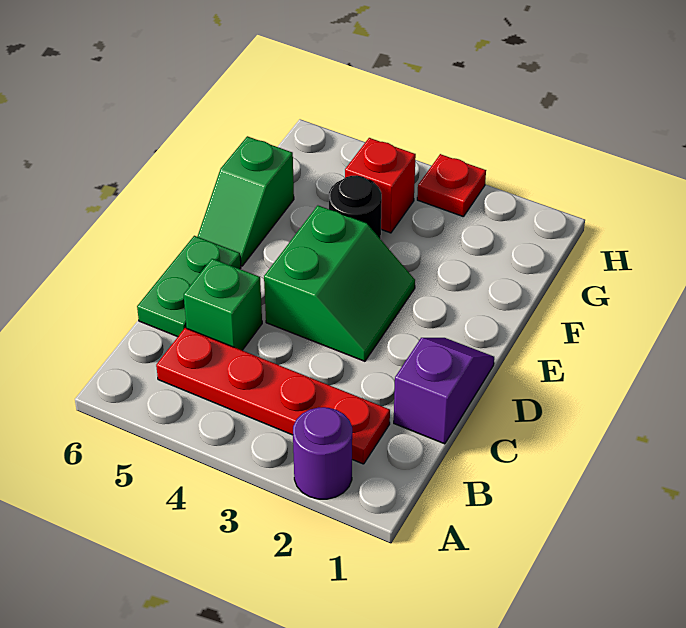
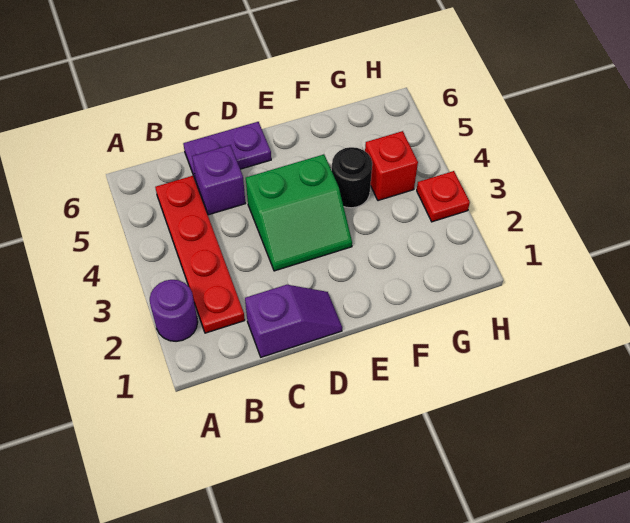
green 1x1 brick [184,259,262,350] -> purple 1x1 brick [192,145,245,215]
green 1x2 plate [137,236,241,337] -> purple 1x2 plate [183,122,271,182]
green 1x2 slope [197,136,294,266] -> none

